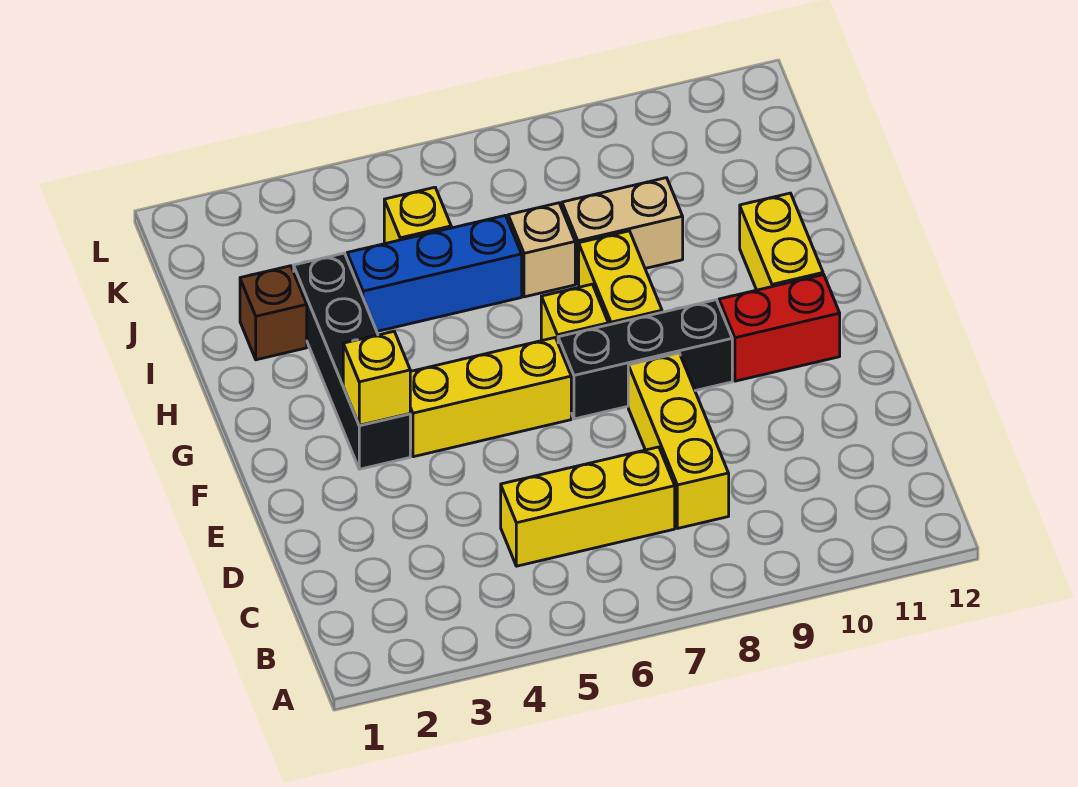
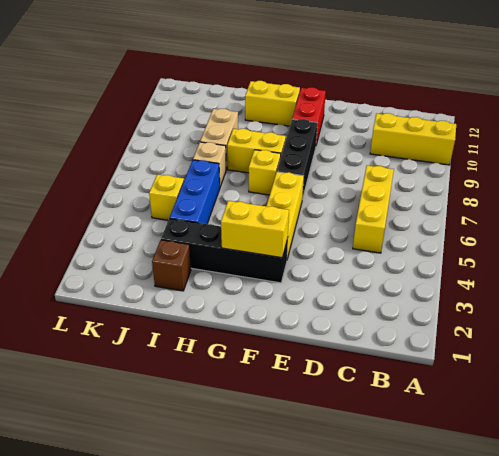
yellow 1x3 brick [628,353,729,528] -> yellow 1x3 brick moved to [370,113,456,165]
yellow 1x1 brick [343,331,410,425] -> yellow 1x2 brick [221,201,289,258]

